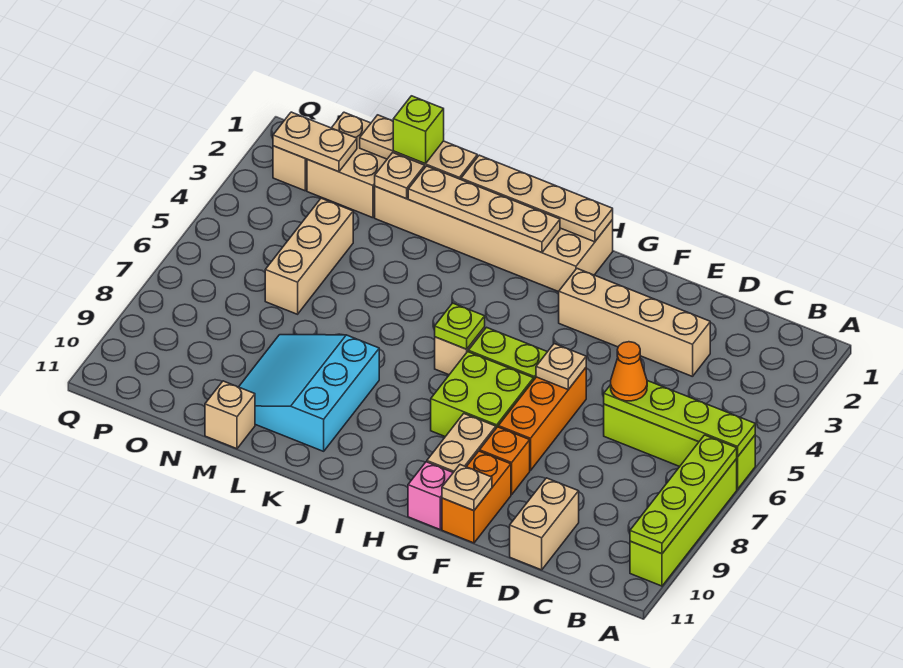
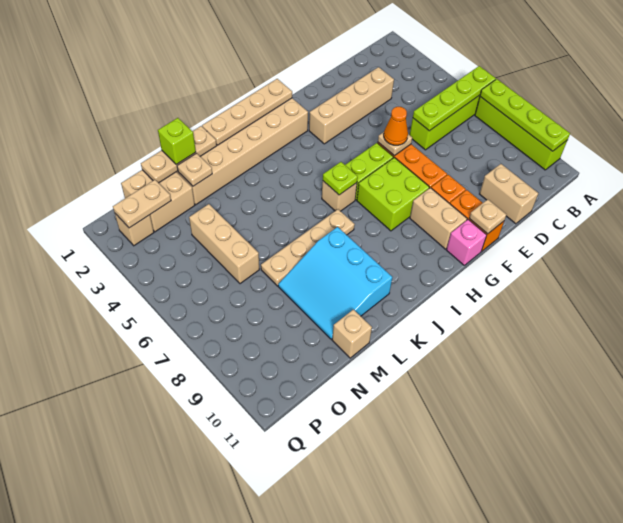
orange 1x1 cone [611,342,647,401] -> orange 1x1 cone moved to [384,107,408,145]
tan 1x4 plate [408,166,560,252] -> tan 1x4 plate moved to [261,209,355,286]

